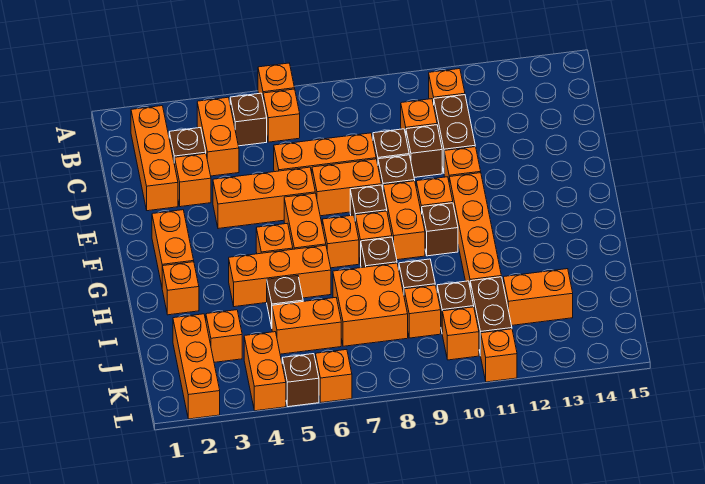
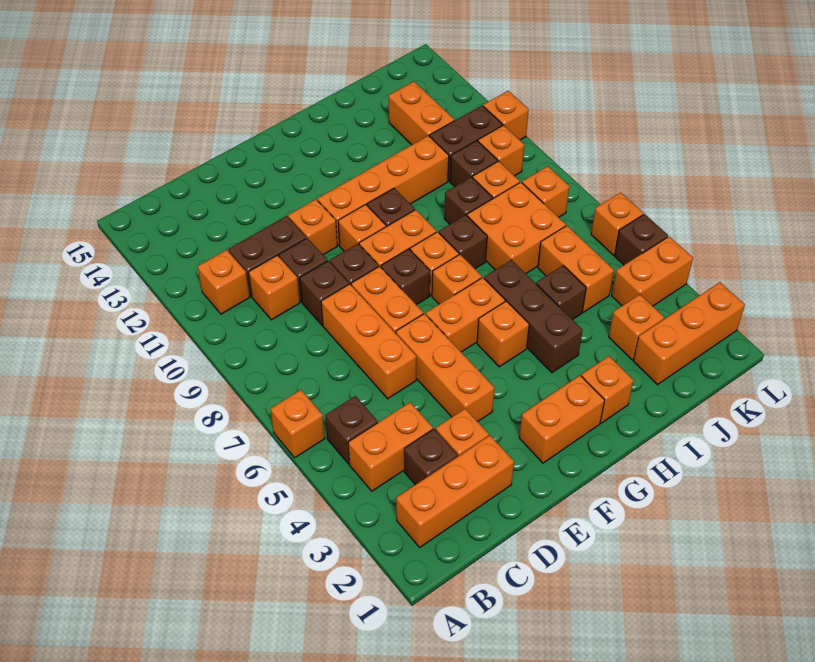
orange 1x1 brick [263,89,300,142] -> orange 1x1 brick moved to [522,166,570,217]
orange 1x3 brick [229,245,331,307] -> brown 1x3 brick [484,260,583,373]

